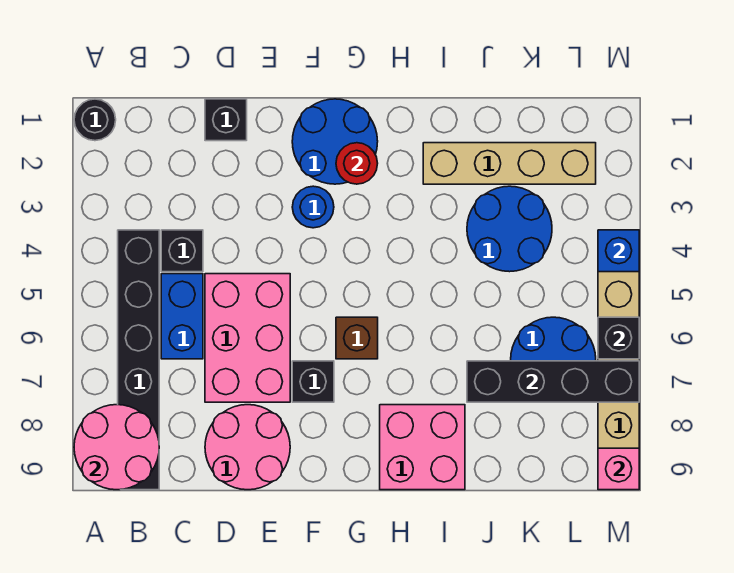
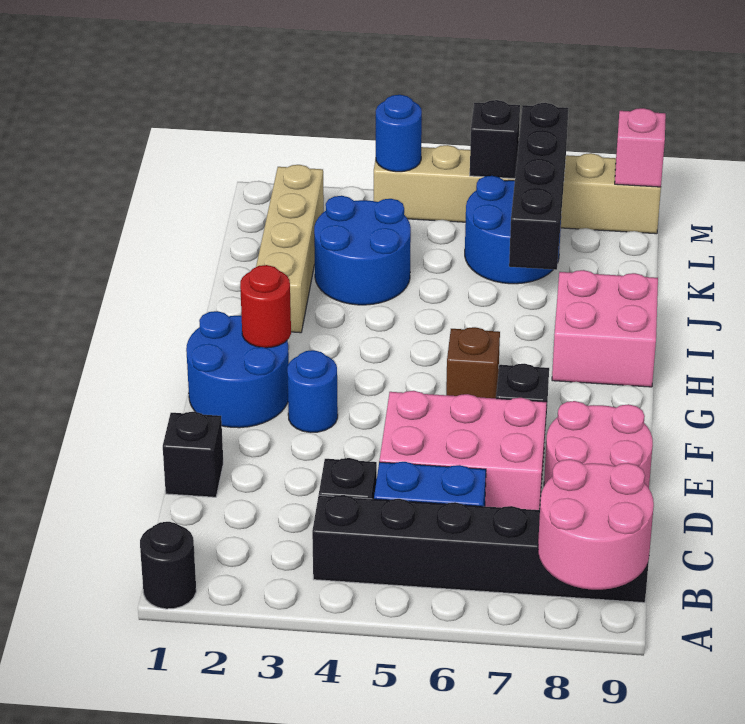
blue 1x1 brick [598,230,639,272] -> blue 1x1 round brick [376,95,422,172]

